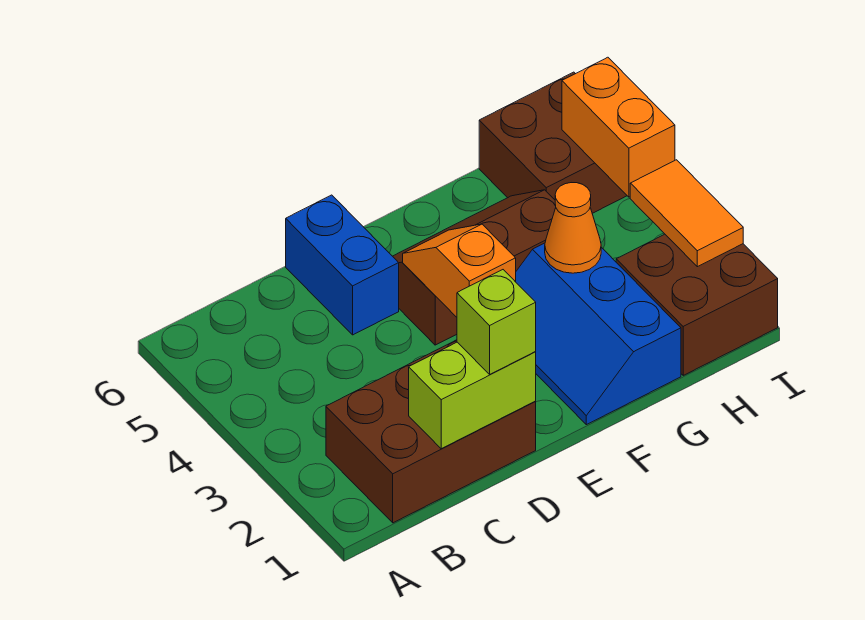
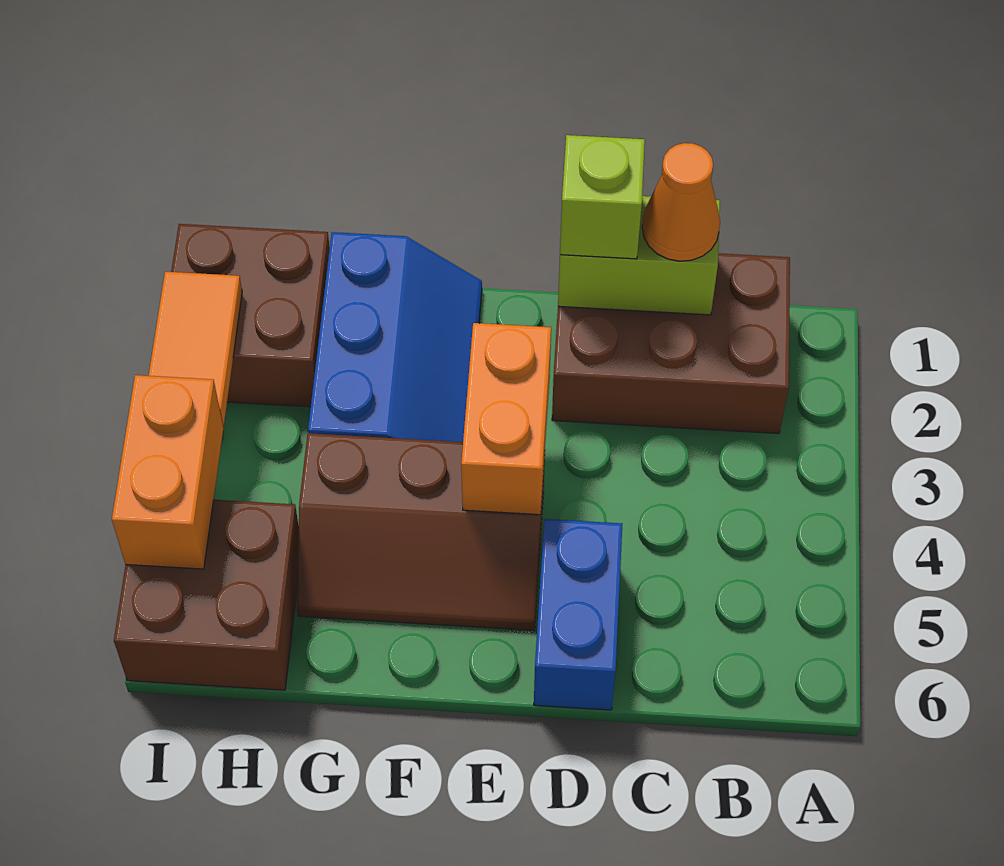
orange 1x2 slope [403,224,516,317] -> orange 1x2 brick [461,323,551,515]
orange 1x1 cone [545,183,601,273] -> orange 1x1 cone moved to [642,143,720,261]

